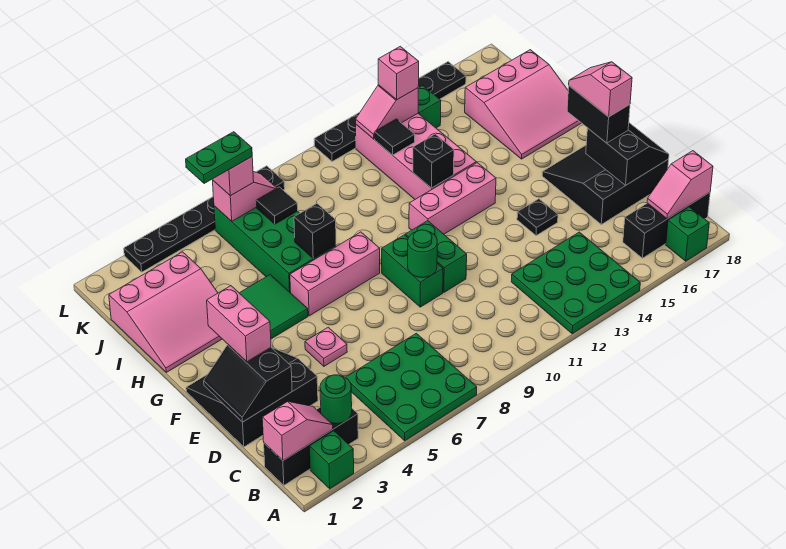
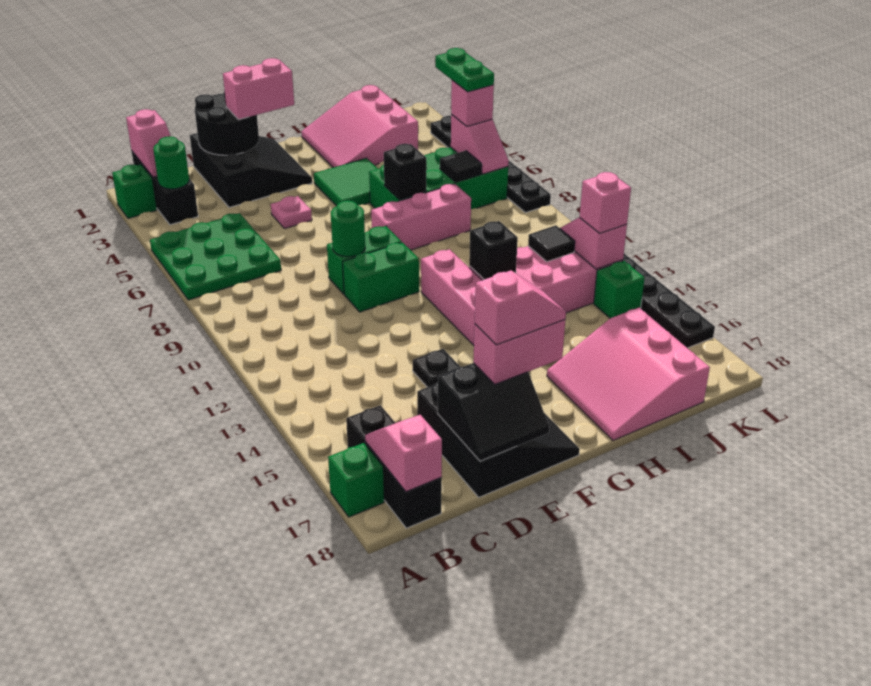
green 3x3 plate [511,232,640,334] -> none
black 2x2 slope [204,345,292,422] -> black 2x2 round brick [195,91,259,155]
black 1x2 brick [567,86,630,143] -> pink 1x2 brick [473,320,565,384]
pink 1x3 brick [290,232,380,316] -> pink 1x3 brick turned to [371,184,471,250]

